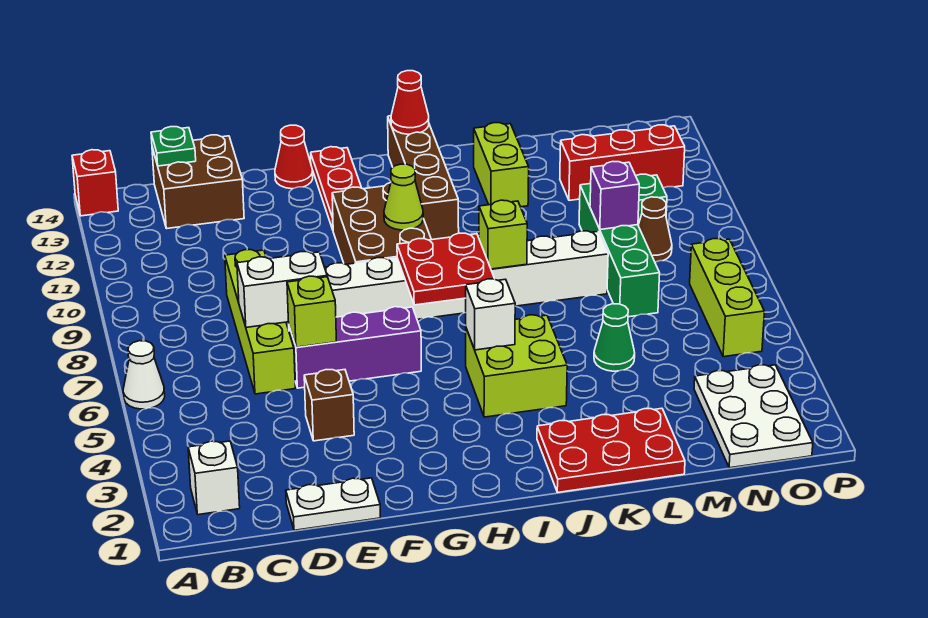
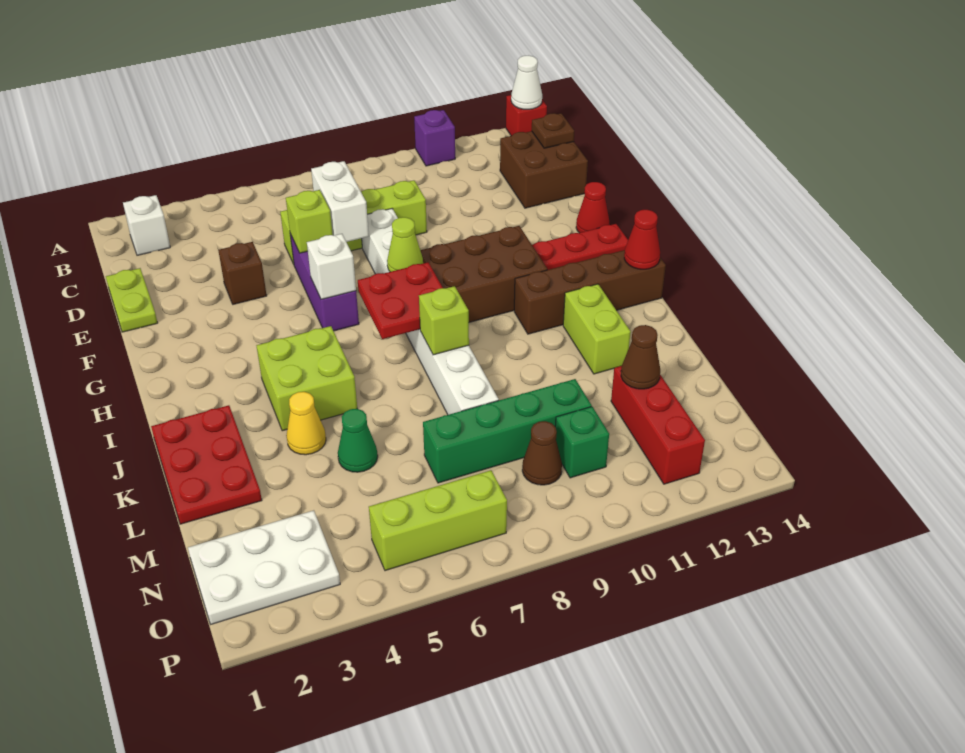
white 1x1 cone [123,341,165,409] -> white 1x1 cone moved to [511,56,542,109]
green 1x1 plate [151,127,196,166] -> brown 1x1 plate [532,113,574,148]
white 1x2 plate [286,478,380,530] -> lime 1x2 plate [106,268,157,332]
lime 1x1 cone [384,164,423,230] -> lime 1x1 cone moved to [387,217,423,272]
white 1x1 brick [466,279,515,350] -> white 1x1 brick moved to [307,234,356,299]
none -> yellow 1x1 cone [286,392,326,455]
lime 1x2 brick [474,123,529,207] -> lime 1x2 brick turned to [563,284,631,374]
purple 1x1 brick [590,161,639,230] -> purple 1x1 brick moved to [414,110,455,166]
none -> brown 1x1 cone [621,325,660,389]

